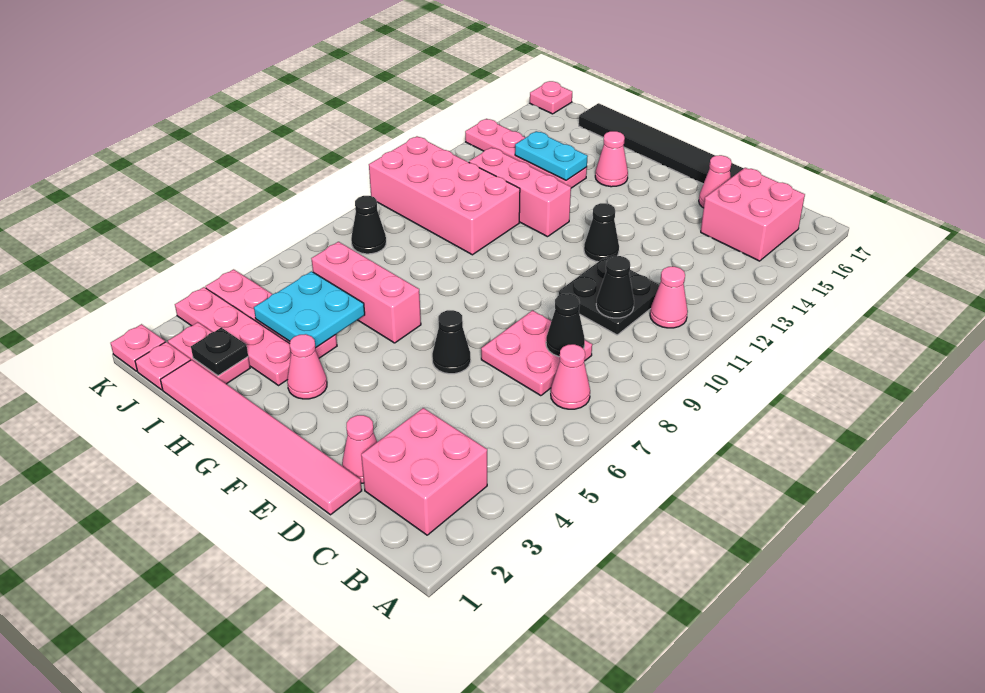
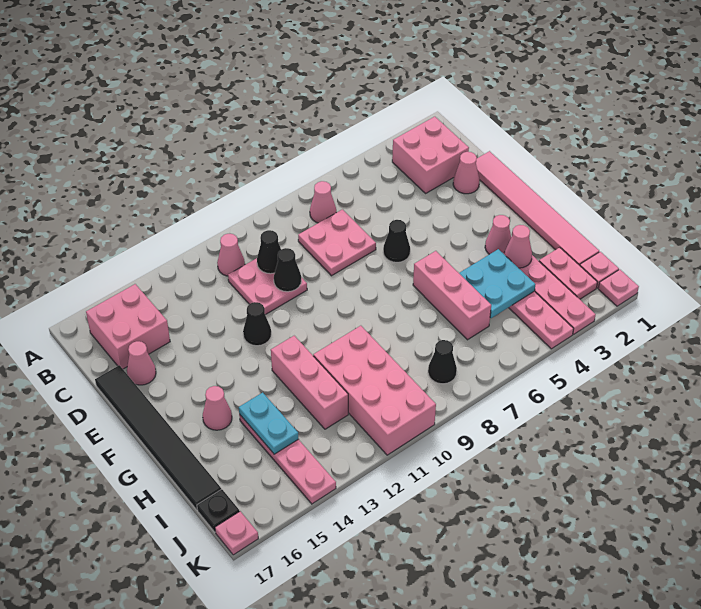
black 1x1 cone [546,294,585,357] -> black 1x1 cone moved to [274,248,301,292]
black 2x2 plate [559,257,659,335] -> pink 2x2 plate [228,258,307,315]
none -> pink 1x1 cone [505,225,532,268]
black 1x1 plate [191,328,248,376] -> black 1x1 plate moved to [197,489,240,532]

